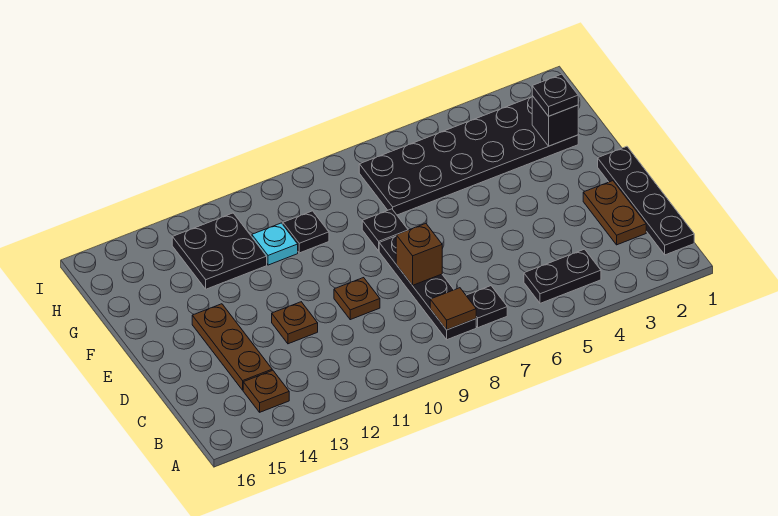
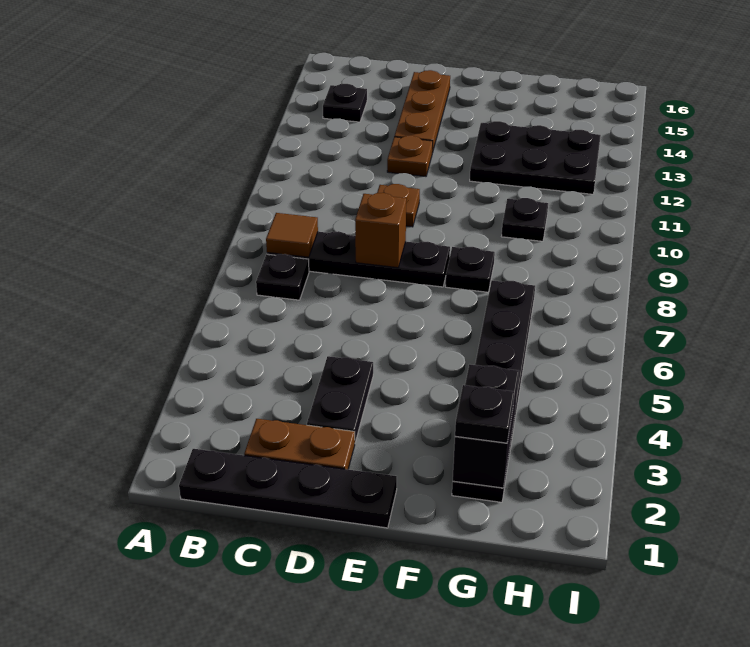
black 1x2 plate [524,249,601,303] -> black 1x2 plate moved to [307,356,373,442]
brown 1x1 plate [243,370,289,412] -> black 1x1 plate [323,83,367,122]
brown 1x3 plate [192,304,272,390] -> brown 1x3 plate turned to [394,70,450,153]
black 2x6 plate [359,97,578,215] -> black 1x6 plate [452,281,535,502]
black 1x1 brick [532,96,578,146] -> black 1x2 brick [453,364,519,488]
cyan 1x1 plate [252,223,298,265] -> none
black 2x2 plate [172,213,267,289] -> black 2x3 plate [470,121,601,194]

